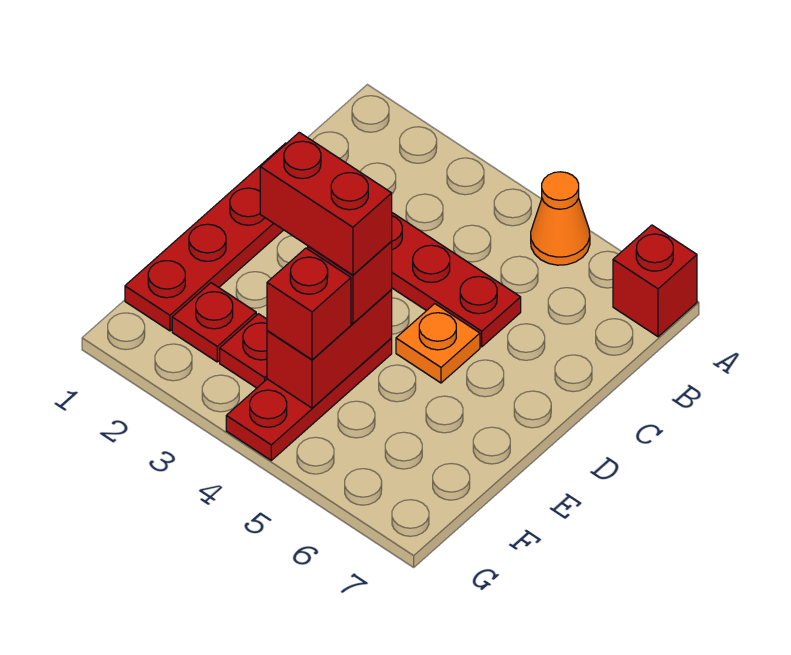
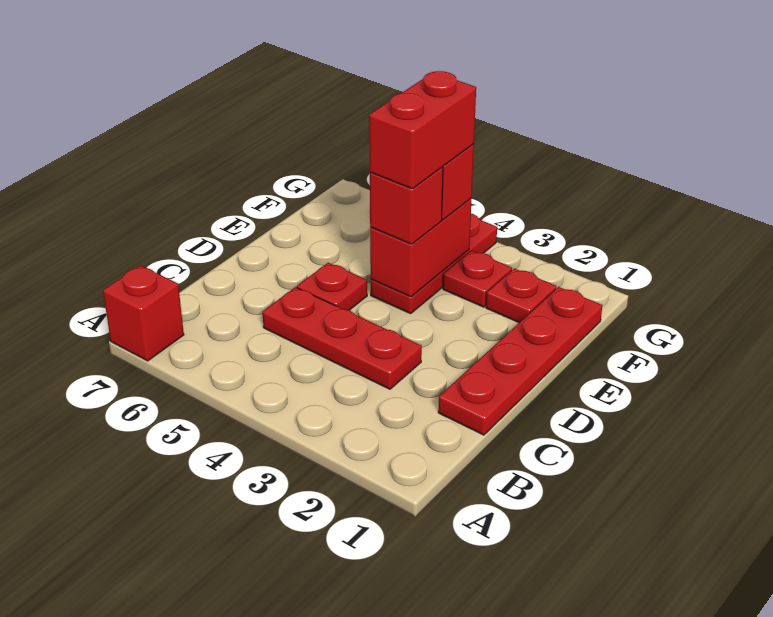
orange 1x1 cone [531,172,590,265] -> none
orange 1x1 plate [396,304,480,383] -> red 1x1 plate [297,263,367,310]
red 1x2 brick [260,132,392,275] -> red 1x2 brick turned to [369,71,476,189]

